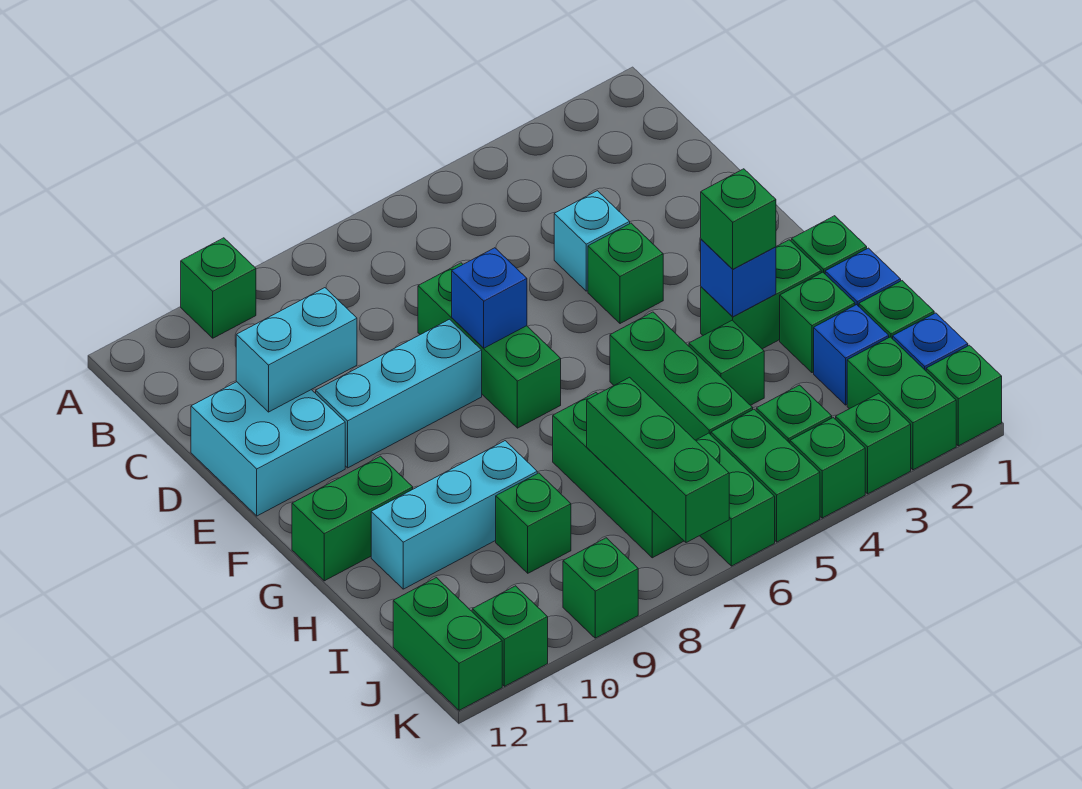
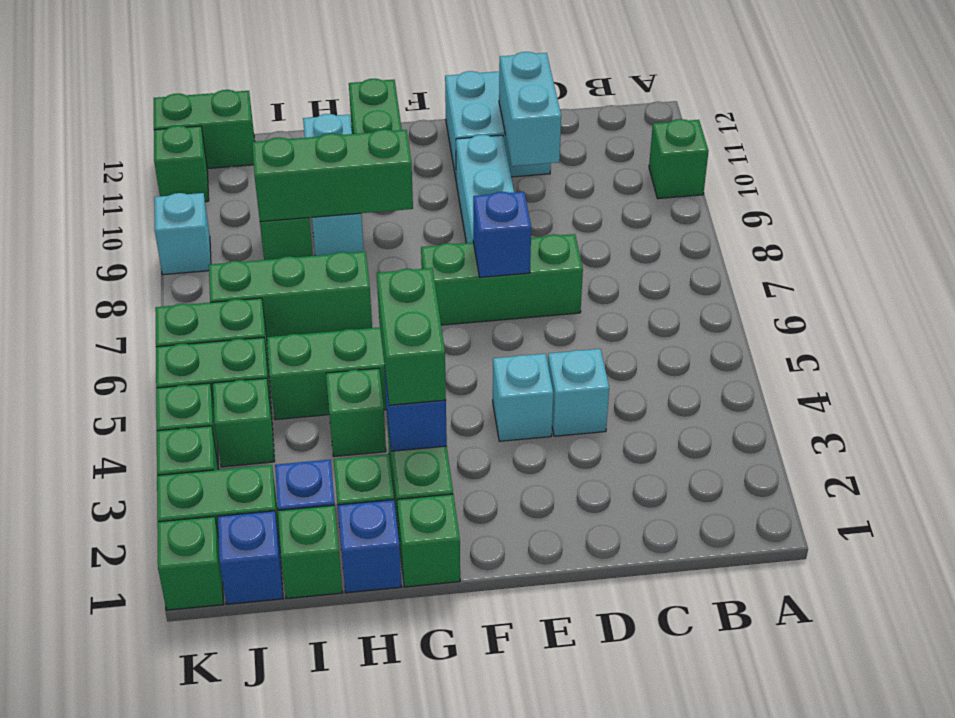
green 1x1 brick [588,223,663,324] -> cyan 1x1 brick [493,354,553,441]
green 1x1 brick [701,169,776,269] -> green 1x2 brick [377,268,446,405]
green 1x3 brick [587,377,729,543] -> green 1x3 brick moved to [252,129,413,221]
green 1x1 brick [563,538,638,638] -> cyan 1x1 brick [154,193,211,275]

